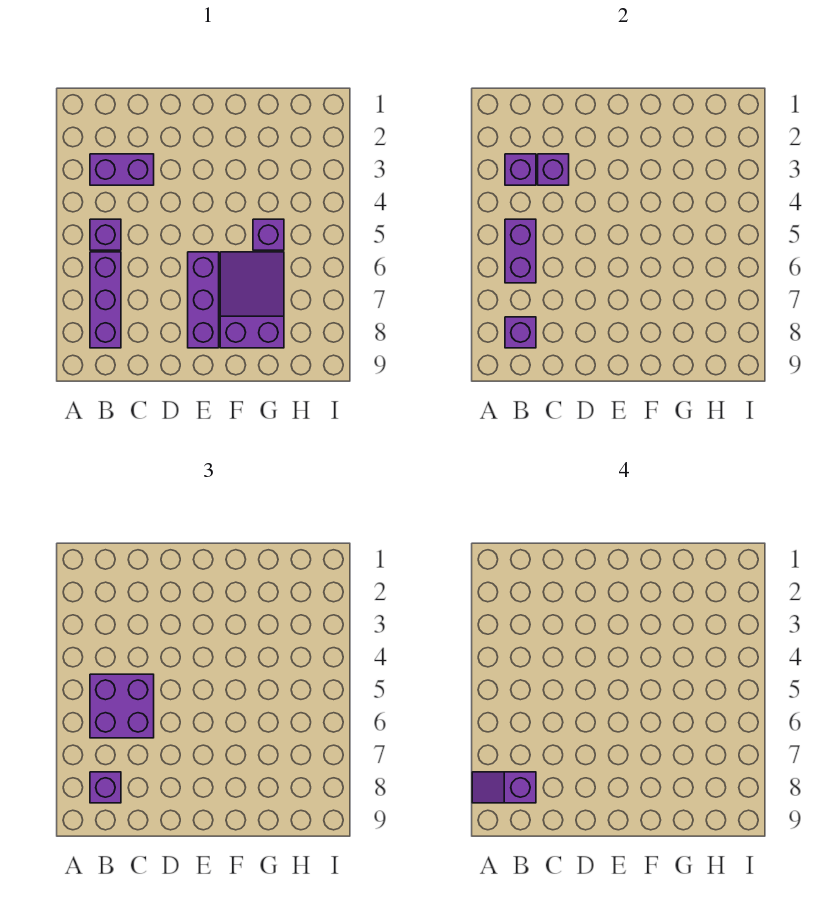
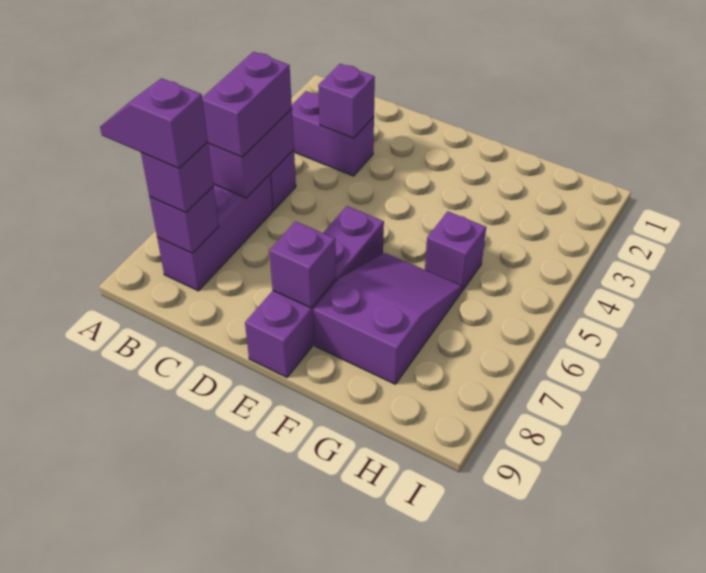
purple 1x1 brick [505,154,536,185] -> purple 1x1 brick moved to [269,221,336,308]
purple 2x2 brick [90,674,154,738] -> purple 1x2 brick [202,52,292,157]
purple 1x3 brick [188,252,219,348] -> purple 1x4 brick [245,206,384,377]

